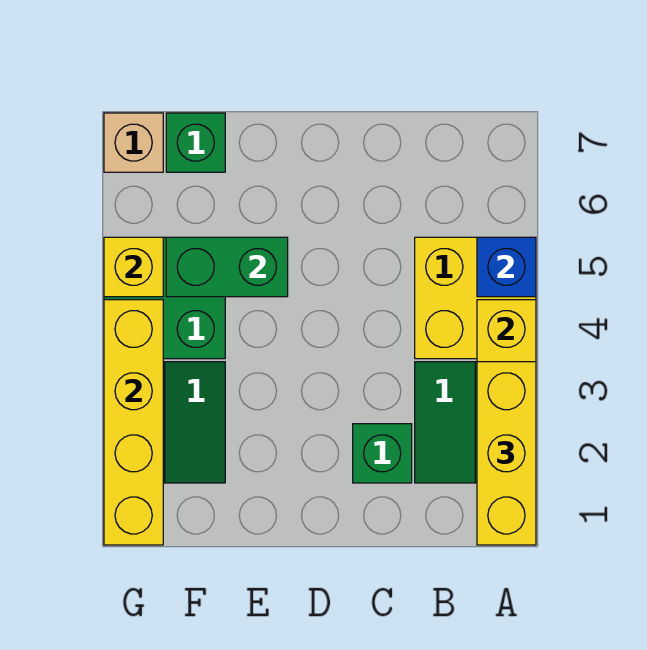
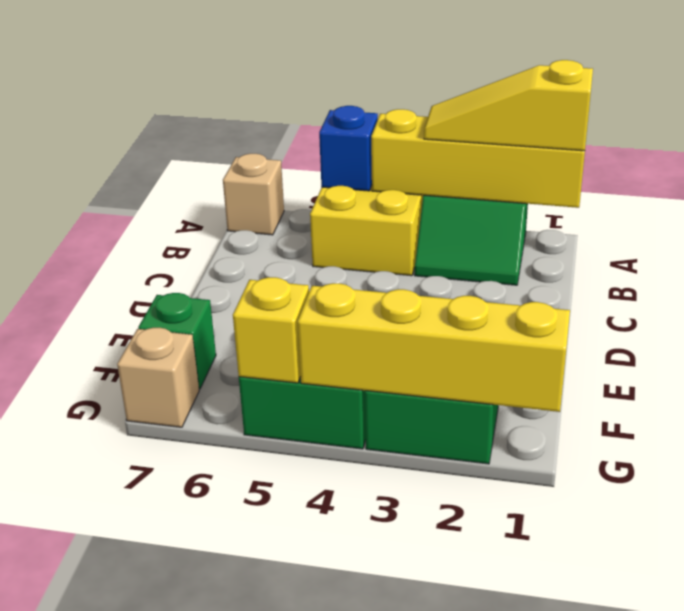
yellow 1x3 brick [477,362,536,545] -> yellow 1x3 slope [424,60,593,151]
none -> tan 1x1 brick [223,154,284,235]
green 1x1 brick [353,424,412,483] -> none
green 1x2 brick [166,237,288,297] -> none

